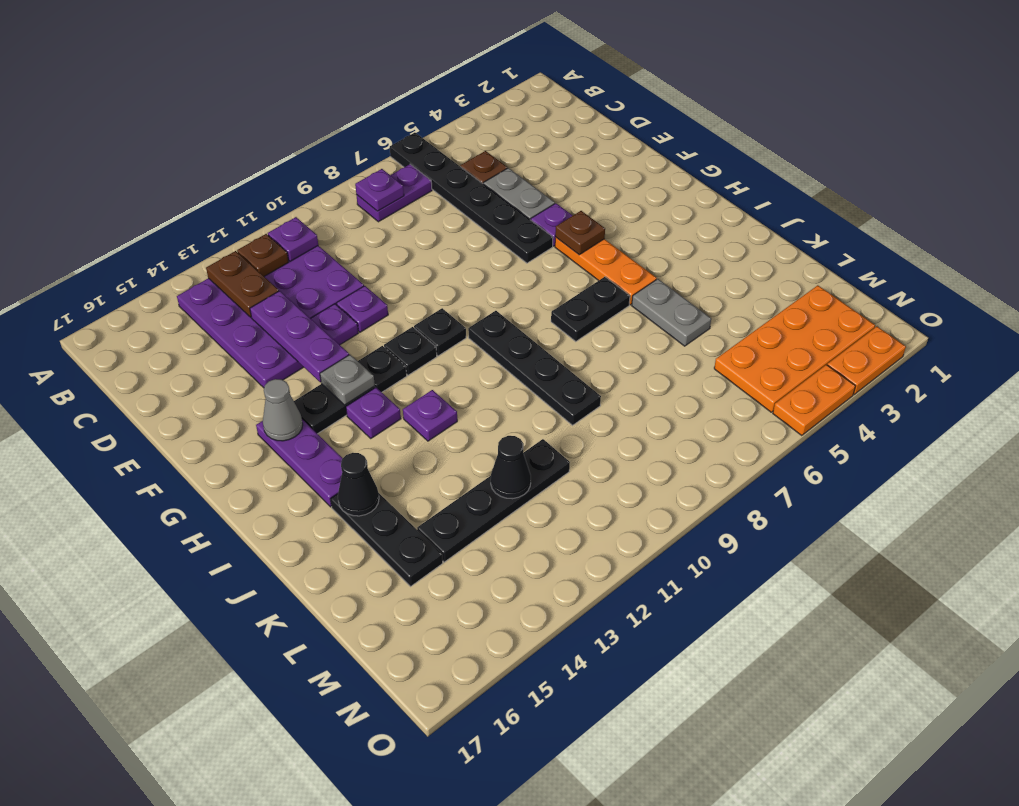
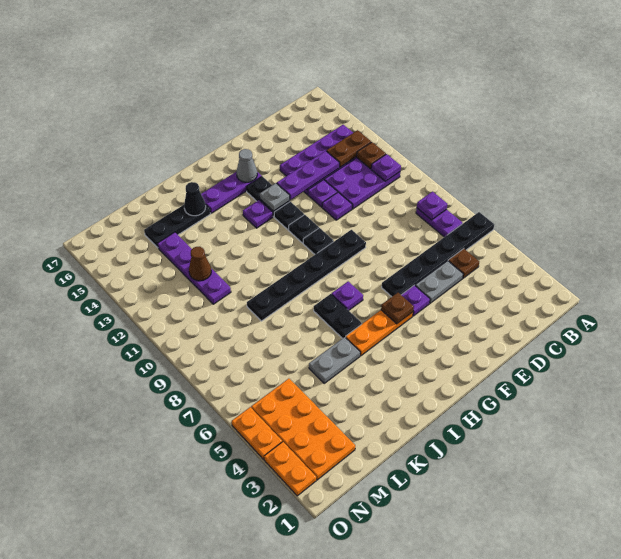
black 1x4 plate [468,311,601,425] -> black 1x6 plate [247,230,366,321]
purple 1x1 plate [403,390,457,441] -> purple 1x1 plate moved to [331,282,363,310]
black 1x4 plate [417,439,570,562] -> purple 1x4 plate [158,232,231,304]
black 1x1 cone [491,436,531,499] -> brown 1x1 cone [189,247,211,281]

